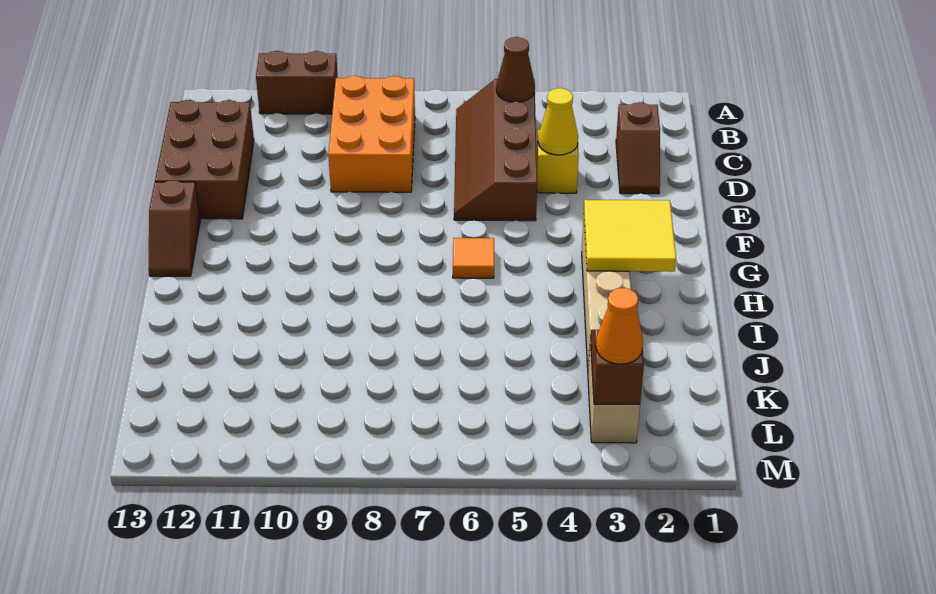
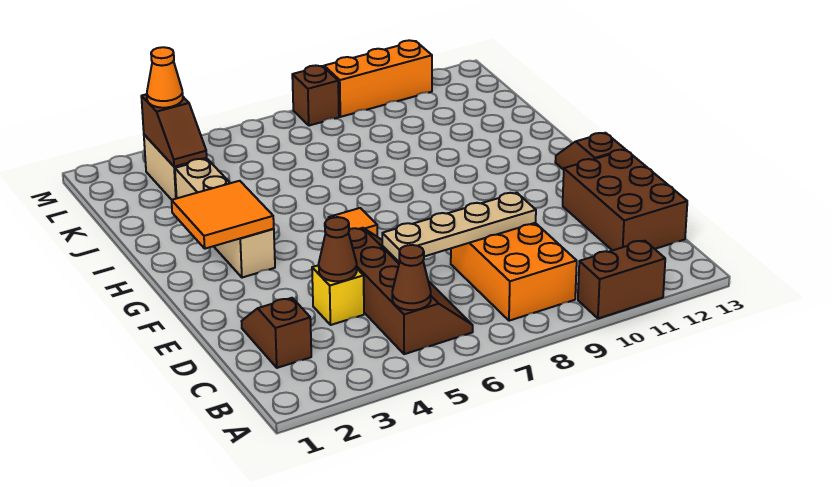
yellow 1x1 cone [538,88,578,155] -> brown 1x1 cone [319,217,357,281]
none -> tan 1x4 plate [382,193,536,262]
yellow 2x2 tile [584,200,676,272] -> orange 2x2 tile [172,181,274,249]
none -> brown 1x1 brick [292,65,339,126]
none -> orange 1x3 brick [324,40,432,117]

